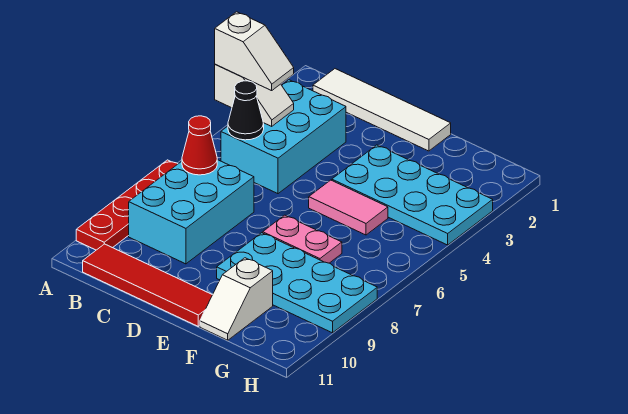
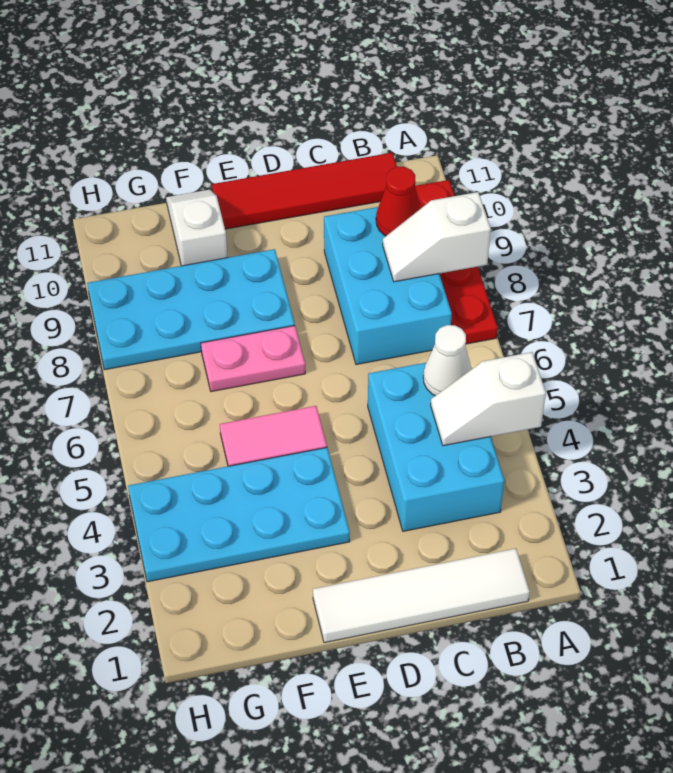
white 1x2 slope [215,12,294,91] -> white 1x2 slope moved to [383,192,491,282]
black 1x1 cone [228,81,264,140] -> white 1x1 cone [423,325,472,396]
red 1x1 cone [182,116,217,175] -> red 1x1 cone moved to [376,167,421,236]

